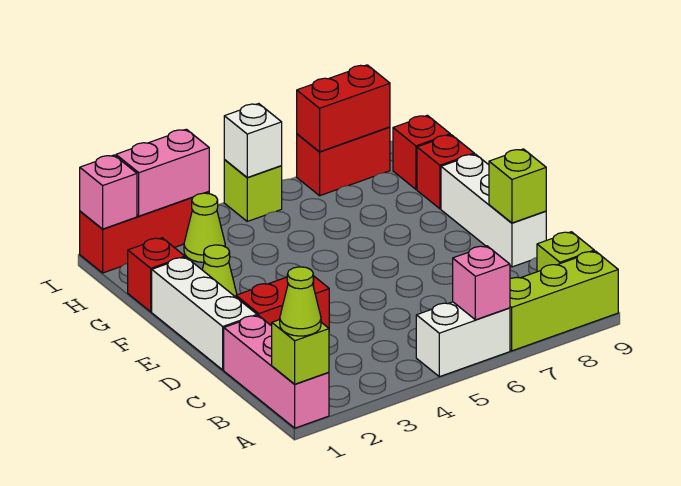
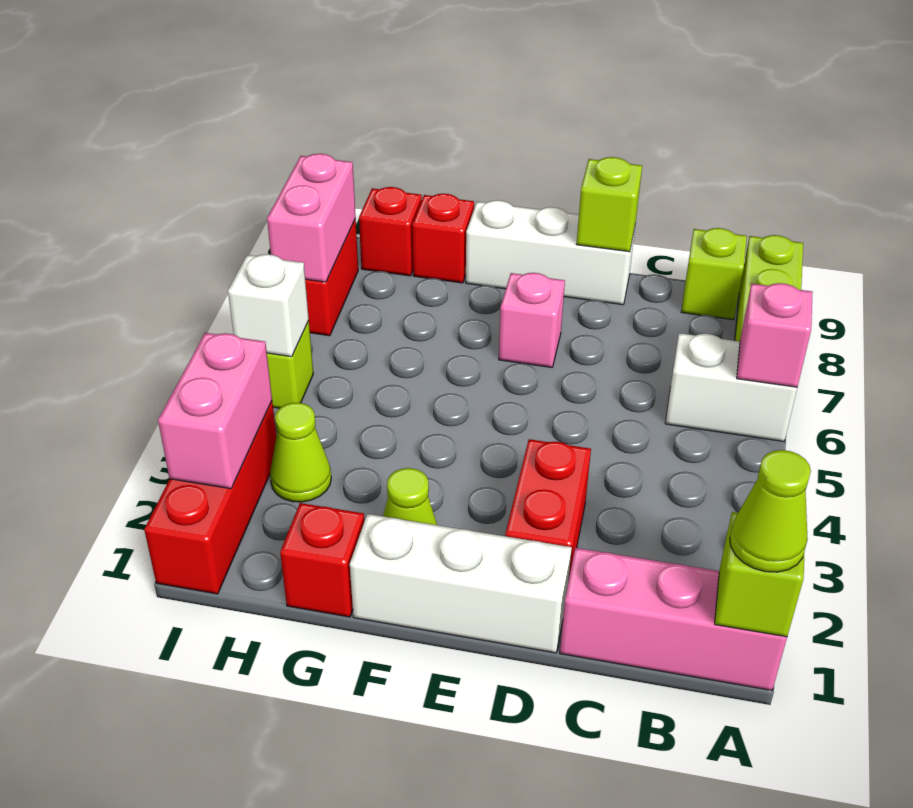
white 1x2 brick [416,302,510,377] -> white 1x2 brick turned to [665,333,797,441]
pink 1x1 brick [80,155,137,229] -> pink 1x1 brick moved to [499,273,565,367]
red 1x2 brick [297,65,390,152] -> pink 1x2 brick [267,154,356,282]

